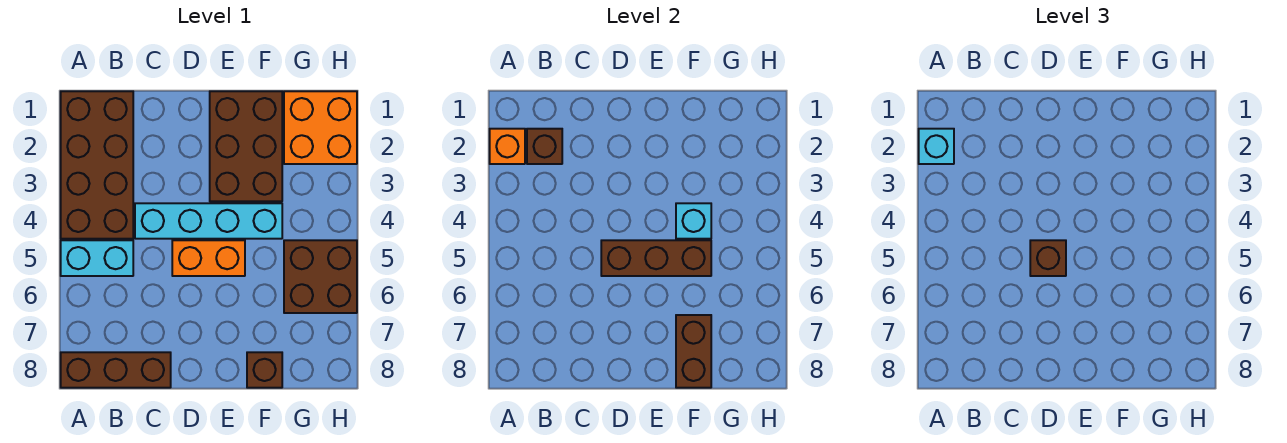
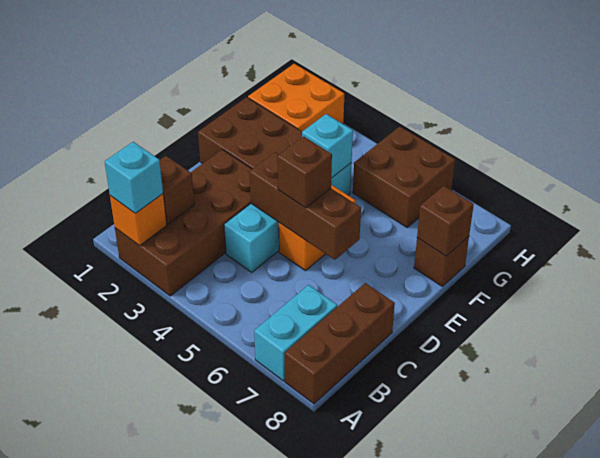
brown 2x4 brick [61,91,133,239] -> brown 2x4 brick turned to [115,150,252,296]
cyan 1x2 brick [61,240,133,276] -> cyan 1x2 brick moved to [254,285,337,381]
brown 1x3 brick [601,240,711,276] -> brown 1x3 brick turned to [250,152,361,260]
brown 1x2 brick [676,315,711,388] -> brown 1x1 brick [417,186,474,256]

